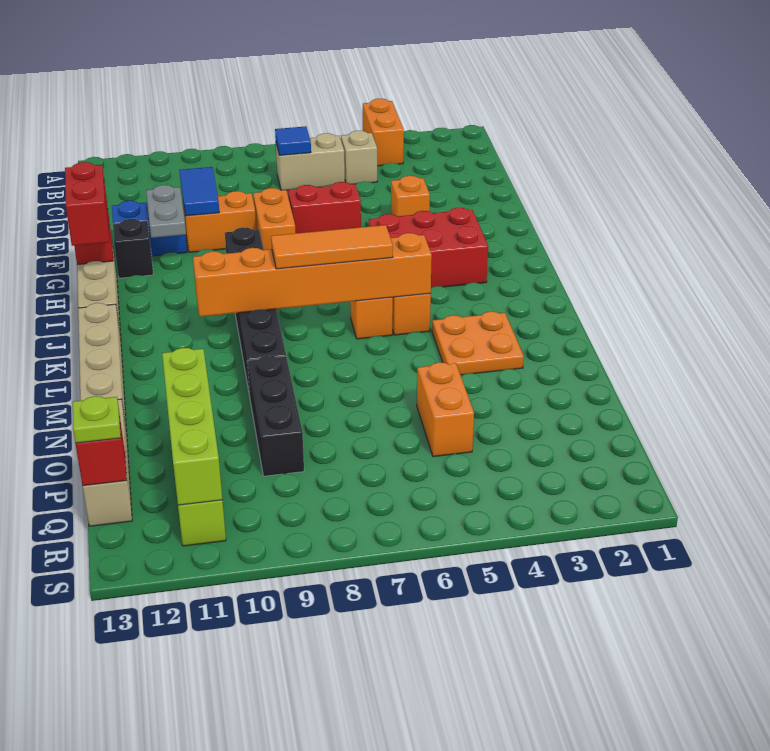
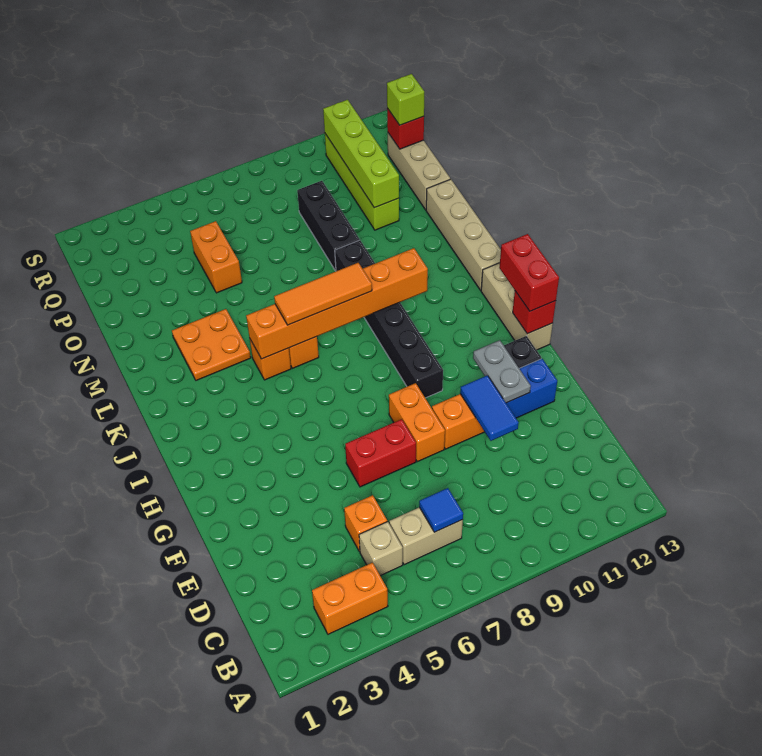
orange 1x2 brick [363,98,404,166] -> orange 1x2 brick turned to [312,563,388,634]
orange 1x1 brick [391,176,430,216] -> orange 1x1 brick moved to [344,495,387,552]
red 2x3 brick [369,208,488,287] -> none
lime 1x1 plate [73,396,121,443] -> lime 1x1 brick [387,74,424,125]

